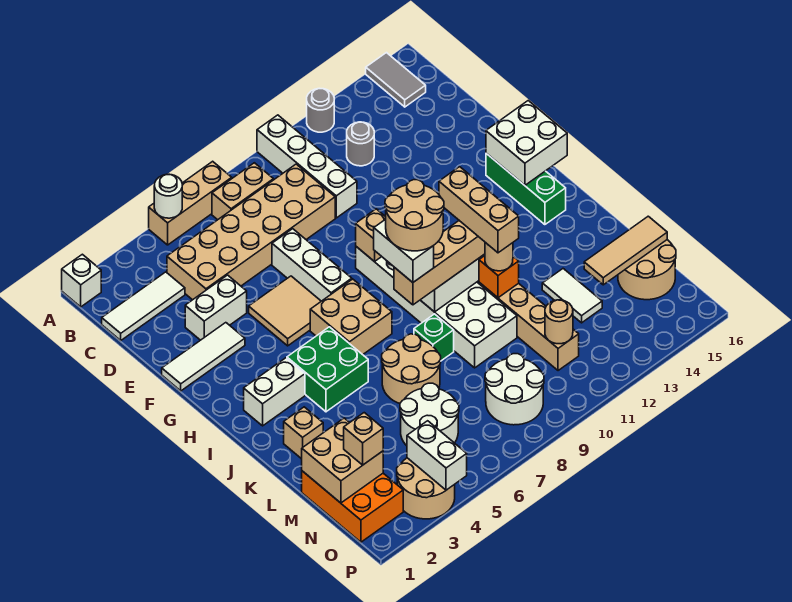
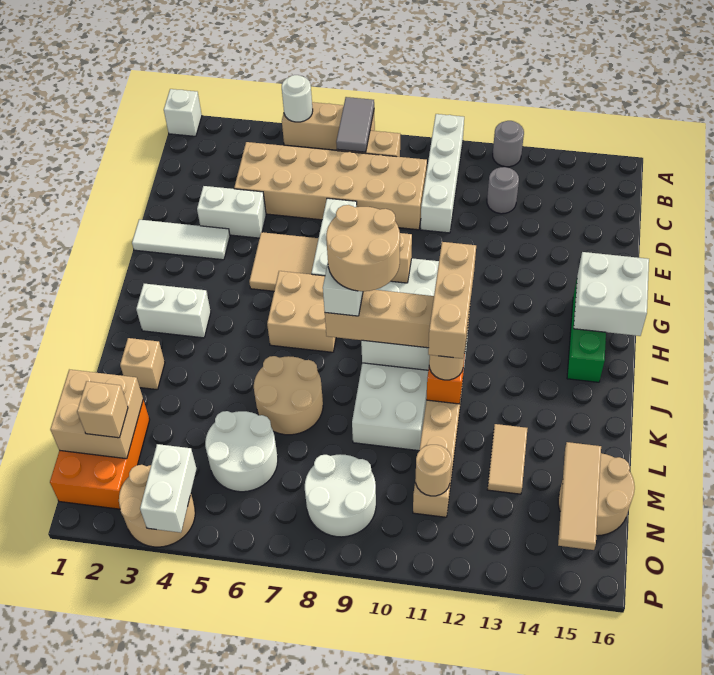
grey 1x2 tile [366,53,426,107] -> grey 1x2 tile moved to [336,97,374,152]
white 1x3 tile [102,272,185,340] -> none
green 2x2 brick [287,327,368,412] -> none
green 1x1 brick [414,314,454,361] -> none
white 1x2 tile [542,269,602,323] -> tan 1x2 tile [487,424,528,494]
tan 1x3 tile [584,216,667,285] -> tan 1x3 tile turned to [558,442,601,550]

